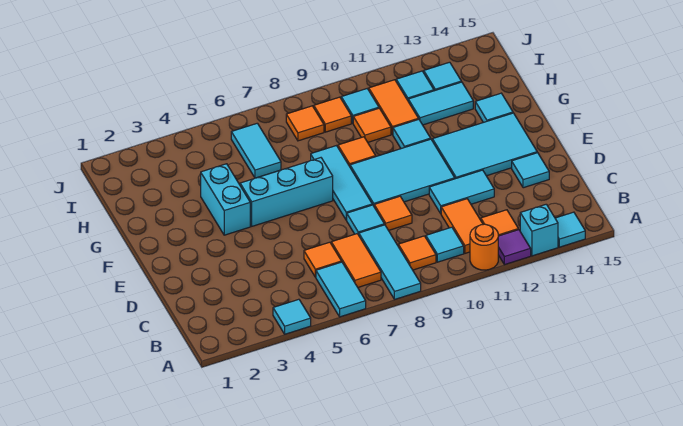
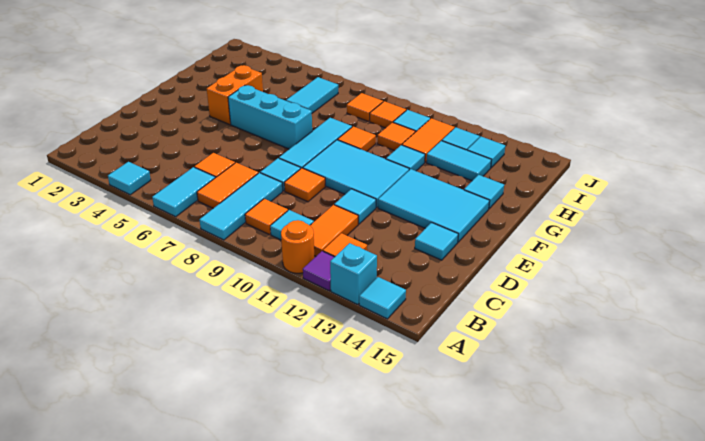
cyan 1x2 tile [429,170,494,213] -> cyan 1x1 tile [334,189,376,224]
cyan 1x2 brick [201,164,250,235] -> orange 1x2 brick [207,65,263,124]

